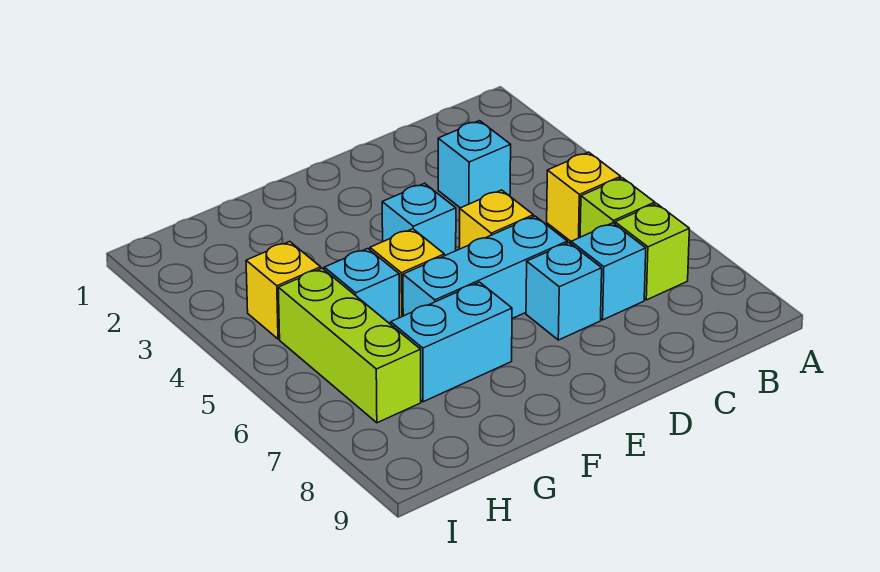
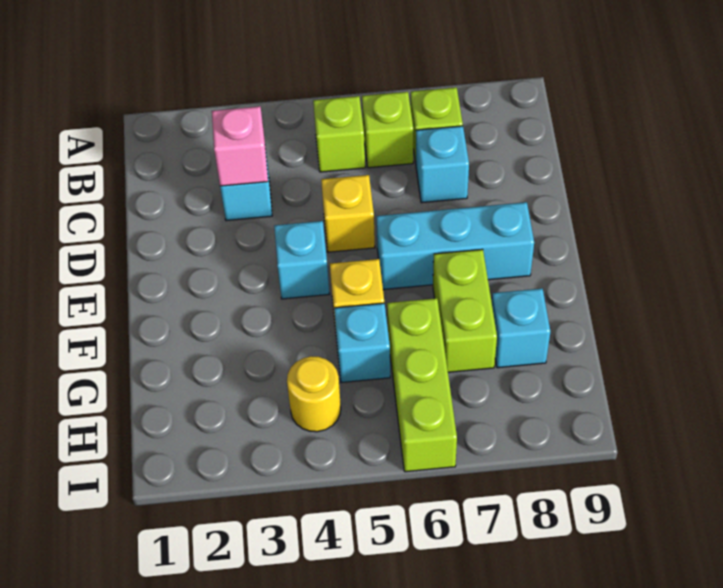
yellow 1x1 brick [547,152,621,241] -> lime 1x1 brick [313,96,365,172]
none -> pink 1x1 brick [212,106,268,186]
cyan 1x3 brick [403,216,567,318] -> cyan 1x3 brick turned to [377,202,534,290]
cyan 1x1 brick [526,243,602,340] -> cyan 1x1 brick moved to [492,289,550,368]
cyan 1x2 brick [391,282,512,402] -> lime 1x2 brick [433,249,497,372]
yellow 1x1 brick [246,242,321,339] -> yellow 1x1 round brick [287,356,341,432]
lime 1x3 brick [278,268,421,423] -> lime 1x3 brick turned to [387,298,457,472]

